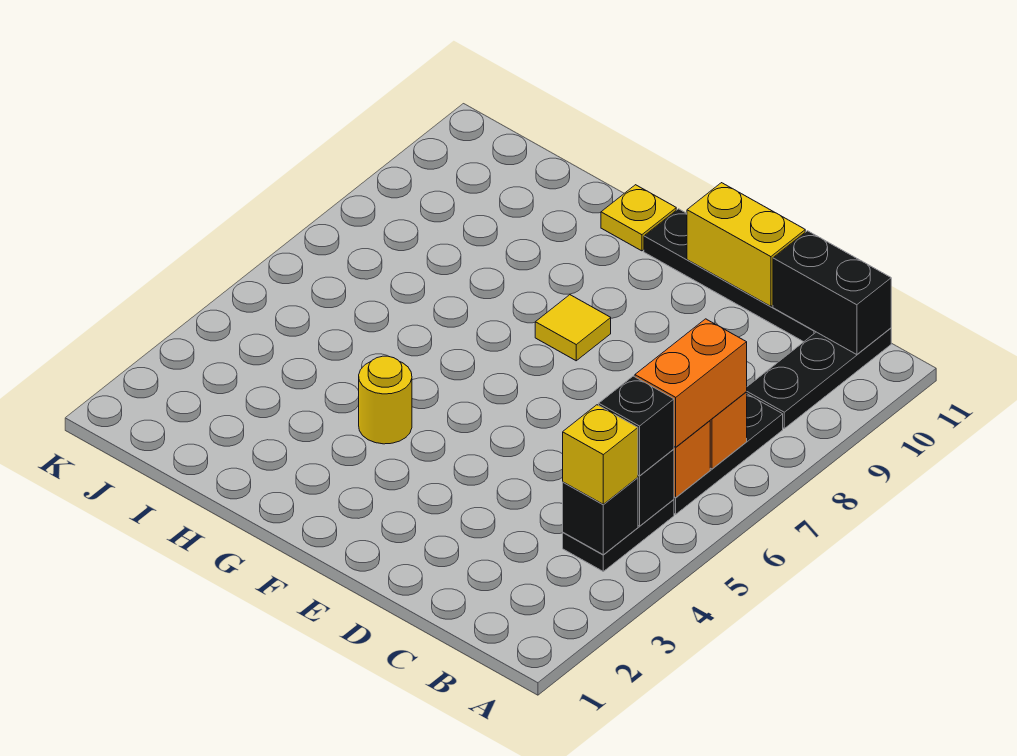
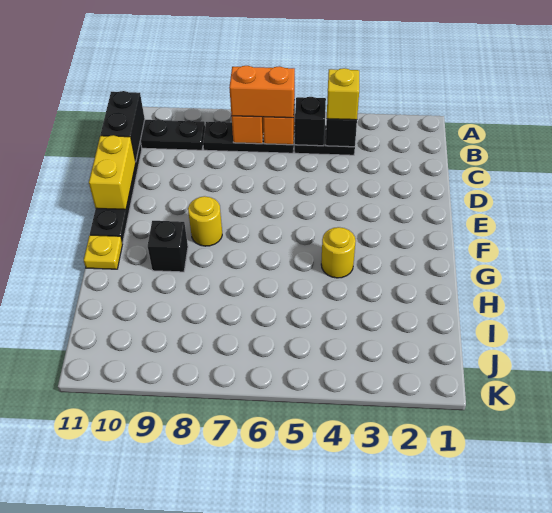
black 1x1 brick [599,376,674,476] -> black 1x1 brick moved to [148,221,188,272]
yellow 1x1 tile [535,295,611,361] -> yellow 1x1 round brick [188,196,222,246]

